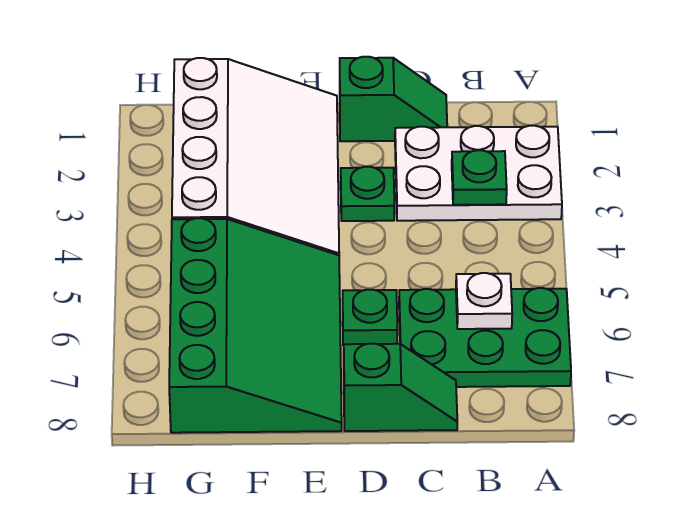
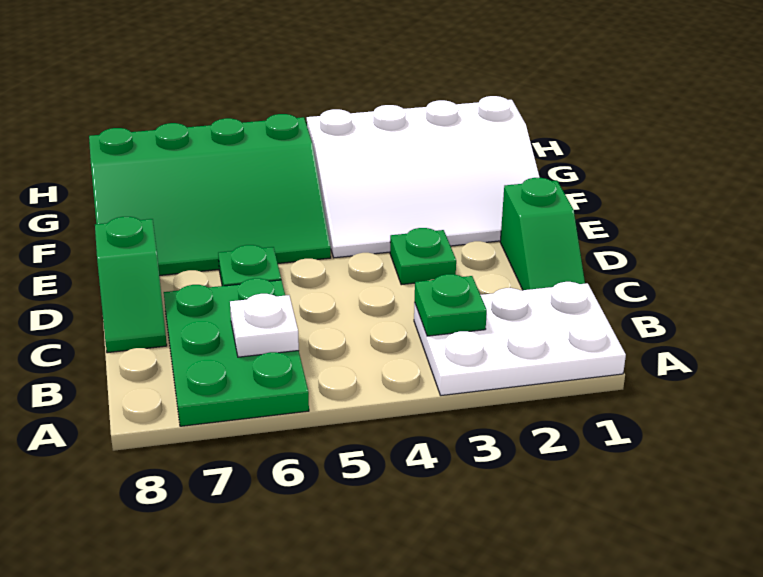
white 2x3 plate [395,126,562,221] -> white 2x3 plate turned to [414,282,626,396]

